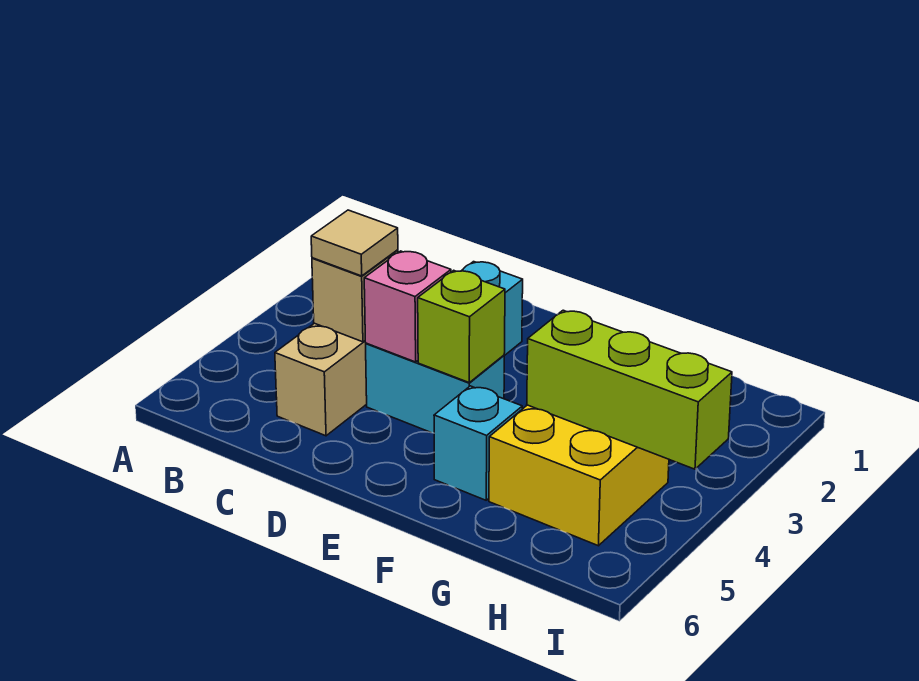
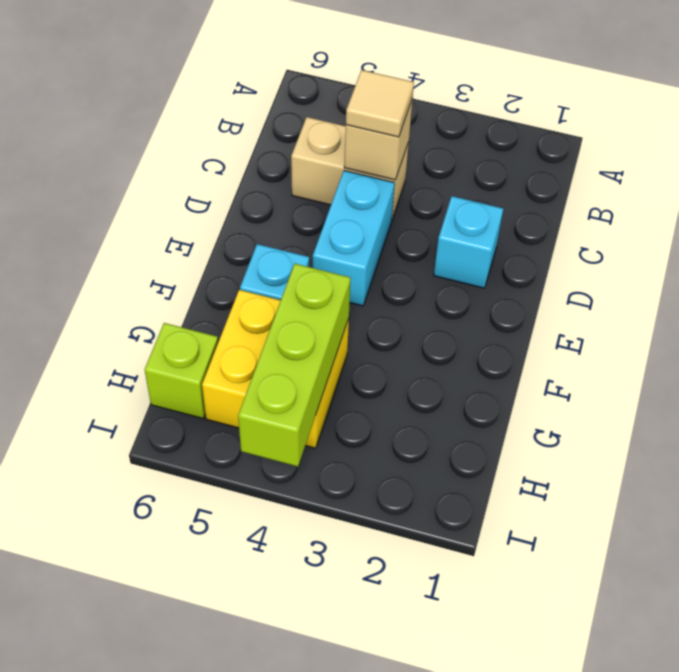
pink 1x1 brick [364,251,451,362] -> none
lime 1x1 brick [418,270,505,382] -> lime 1x1 brick moved to [145,323,218,418]

